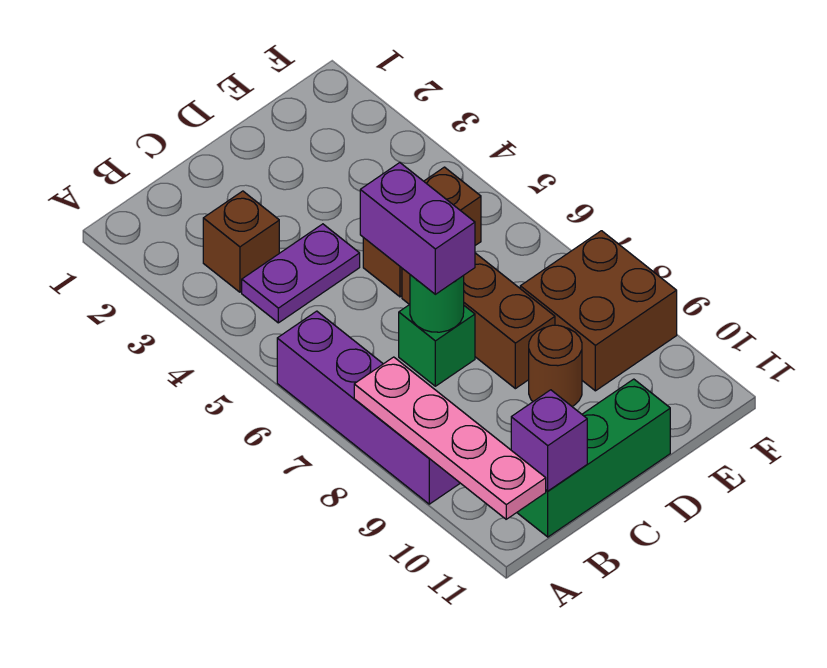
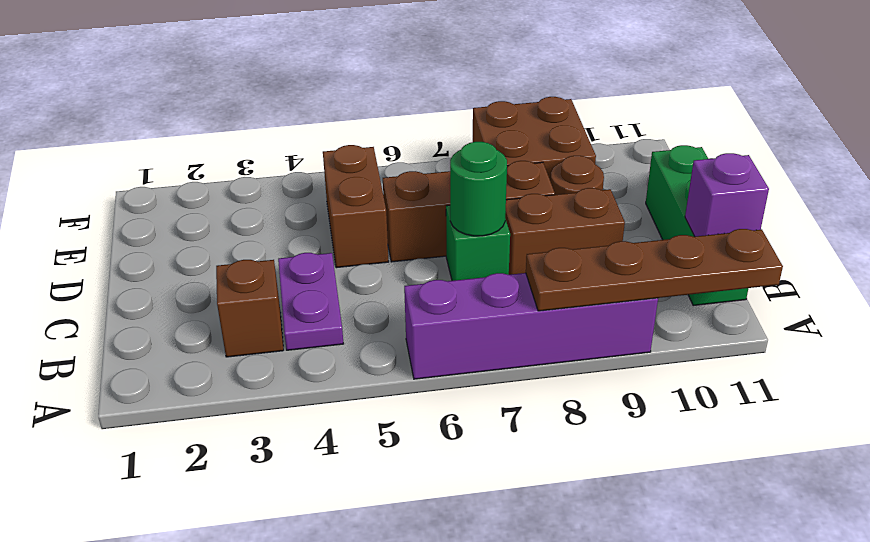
pink 1x4 plate [354,357,546,519] -> brown 1x4 plate [526,229,783,311]
purple 1x2 brick [360,163,475,294] -> none
none -> brown 1x2 brick [505,188,625,275]

